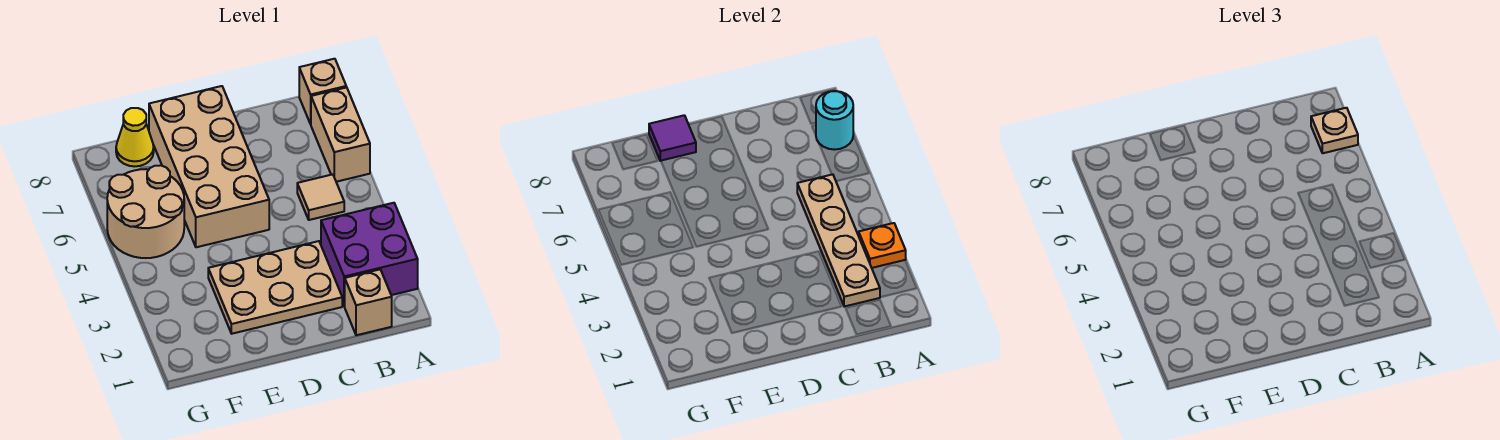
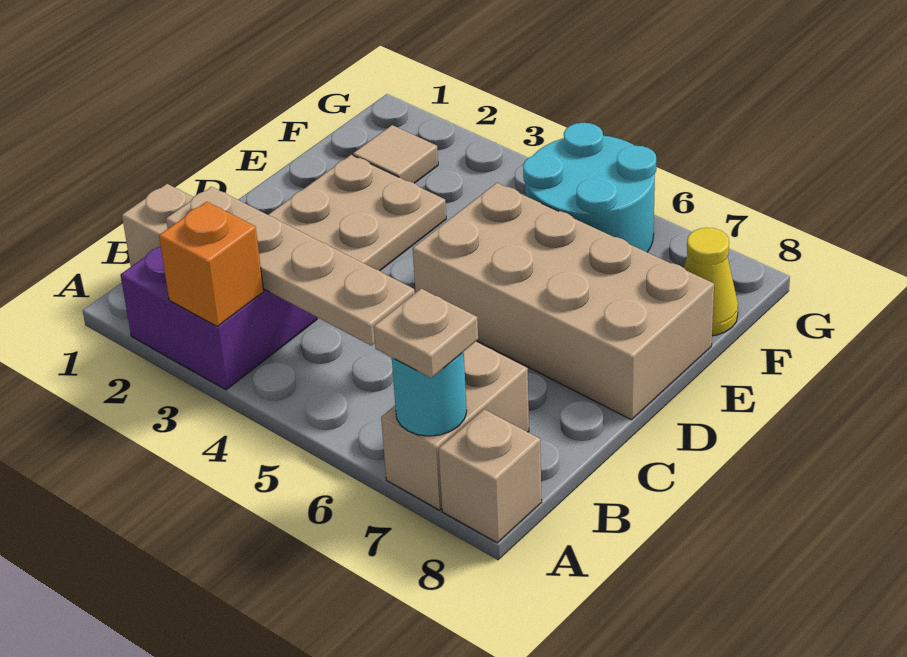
orange 1x1 plate [859,223,906,268] -> orange 1x1 brick [159,202,264,327]
tan 1x2 brick [311,87,370,182] -> tan 1x2 brick turned to [381,342,529,510]
tan 1x1 tile [297,174,344,220] -> tan 1x1 tile moved to [353,125,438,183]
purple 1x1 tile [649,115,696,161] -> none
tan 2x2 round brick [107,165,184,258] -> cyan 2x2 round brick [523,123,656,252]

